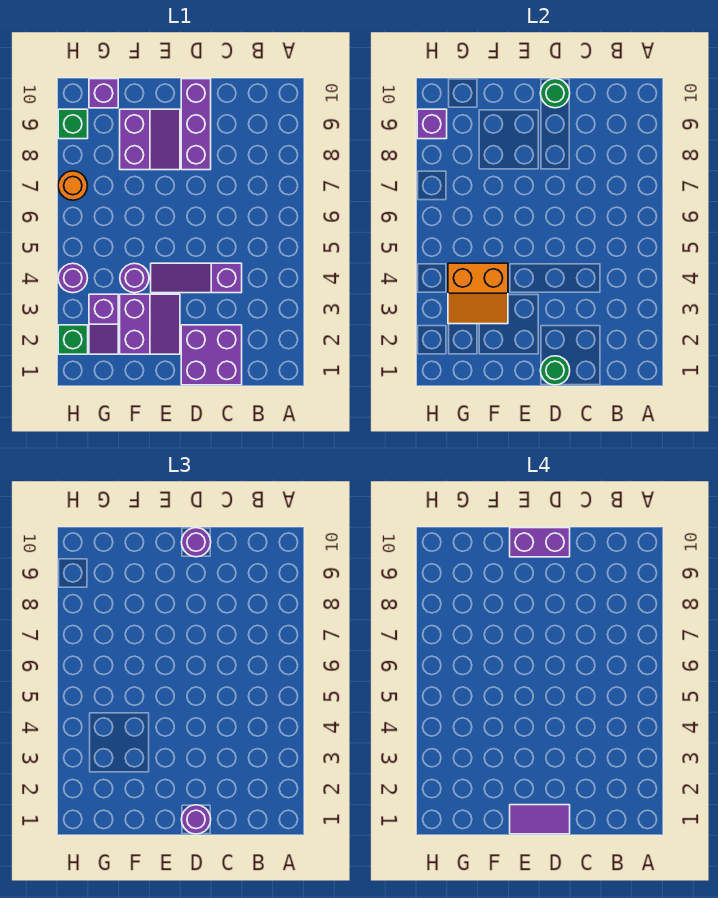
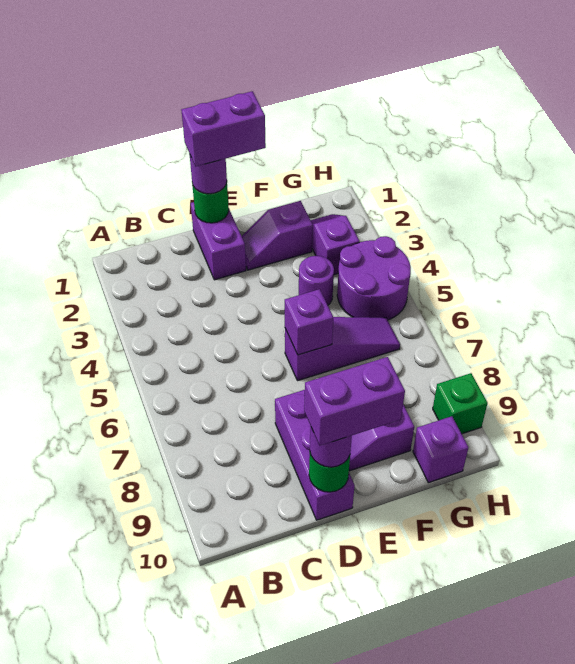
purple 2x2 brick [181,325,242,385] -> purple 1x2 brick [191,202,246,280]
purple 1x3 slope [151,263,242,293] -> purple 1x3 slope moved to [285,317,400,381]
purple 1x2 tile [510,805,570,834] -> purple 1x2 brick [181,91,266,166]
purple 2x2 slope [120,294,180,354] -> purple 1x2 slope [242,201,313,270]
orange 2x2 slope [448,263,508,324] -> none
green 1x1 brick [58,325,88,354] -> none
purple 1x1 round brick [58,263,87,293] -> purple 2x2 round brick [337,236,411,320]
orange 1x1 round brick [58,171,88,200] -> none
purple 1x1 brick [417,109,447,139] -> purple 1x1 brick moved to [285,289,333,355]

